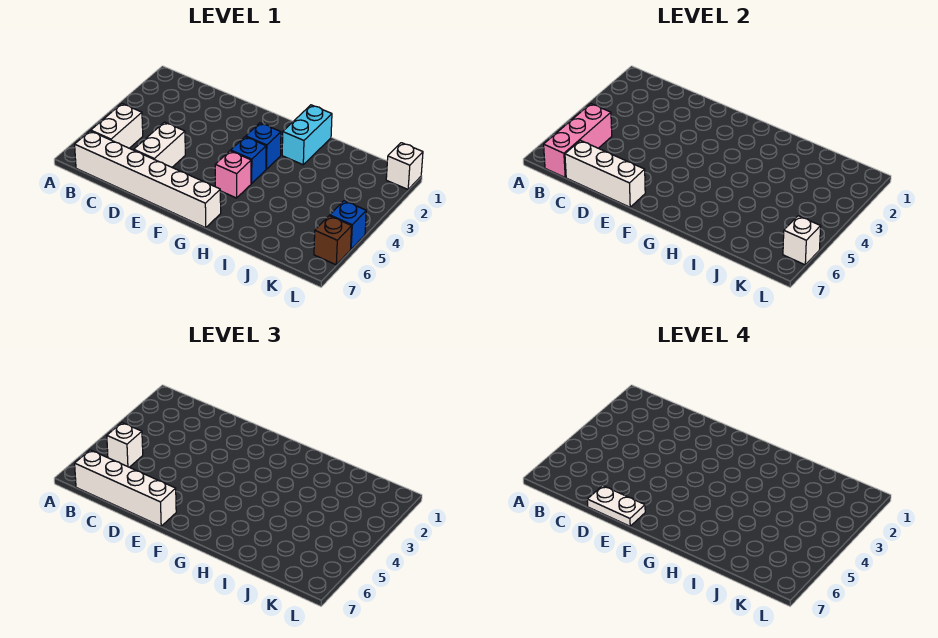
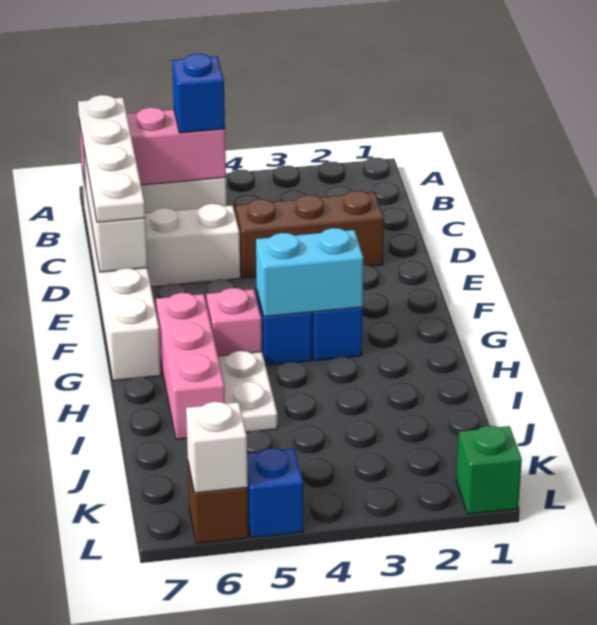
white 1x1 brick [107,423,143,467] -> blue 1x1 brick [172,54,225,133]
white 1x4 brick [75,450,176,526] -> white 1x4 plate [78,95,145,222]
none -> brown 1x3 brick [235,191,384,278]
white 1x2 plate [587,486,645,526] -> white 1x2 plate moved to [218,351,278,432]
none -> pink 1x3 brick [156,293,225,439]
cyan 1x2 brick [282,105,332,165] -> cyan 1x2 brick moved to [256,228,363,317]
white 1x1 brick [386,143,423,189] -> green 1x1 brick [457,426,522,514]

